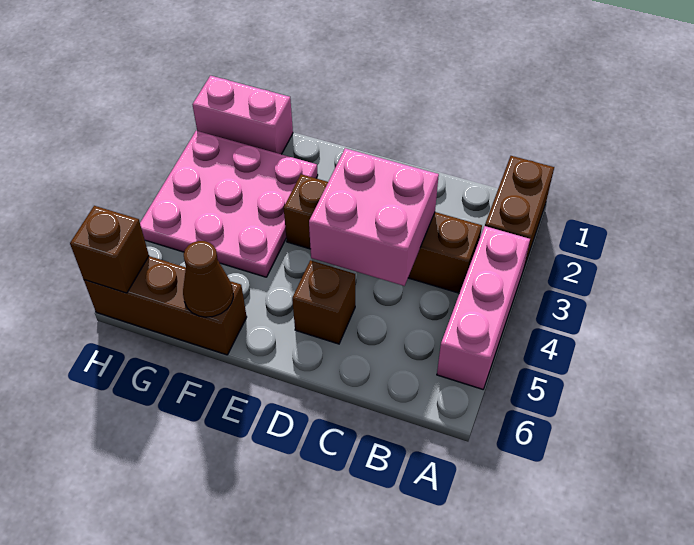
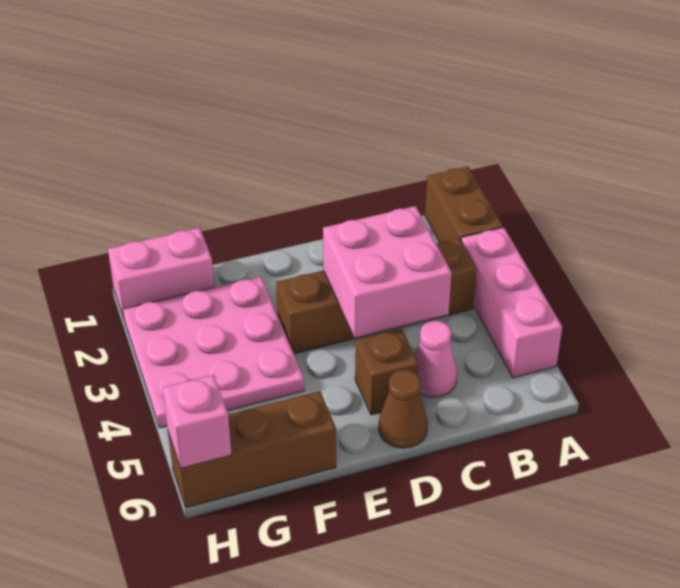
none -> pink 1x1 cone [415,321,457,397]
brown 1x1 cone [183,241,233,317] -> brown 1x1 cone moved to [378,370,428,448]
brown 1x1 brick [70,206,149,293] -> pink 1x1 brick [163,375,232,468]

